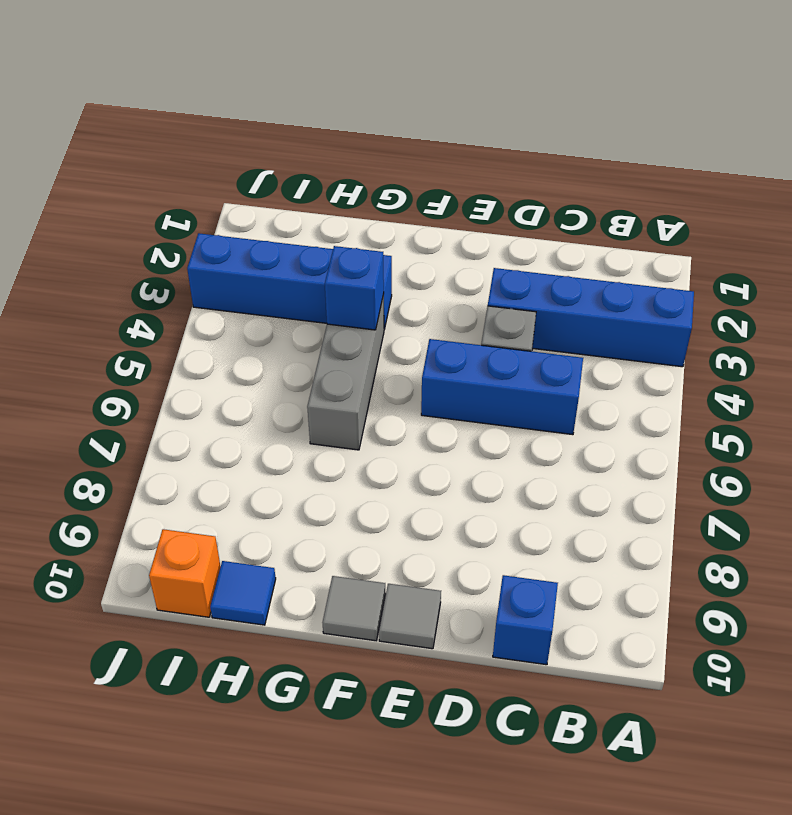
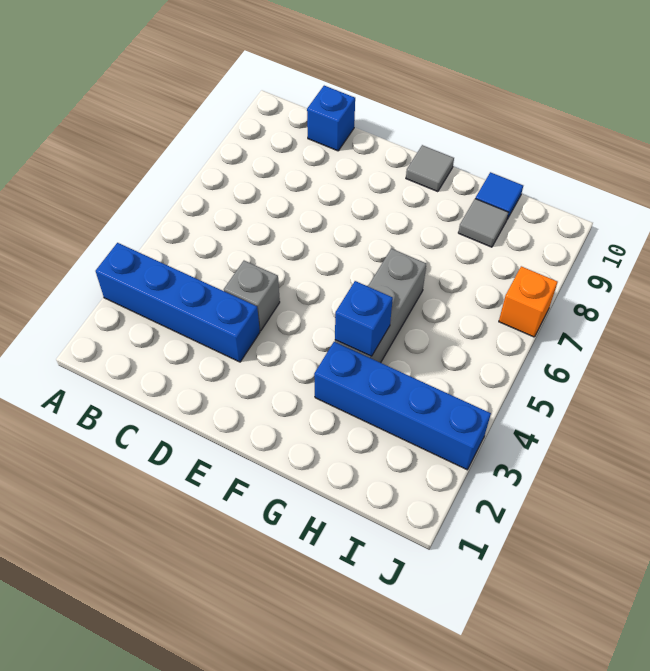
blue 1x3 brick [421,339,583,435] -> none
grey 1x1 tile [379,584,441,649] -> grey 1x1 tile moved to [458,199,508,247]
orange 1x1 brick [149,529,221,617] -> orange 1x1 brick moved to [499,266,557,337]

